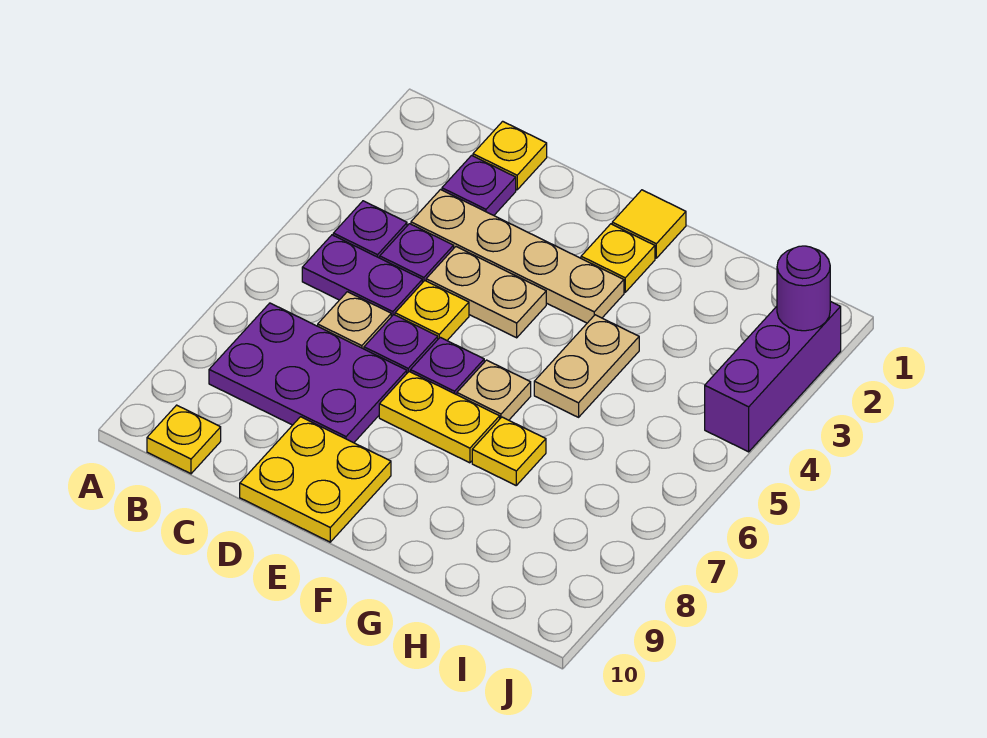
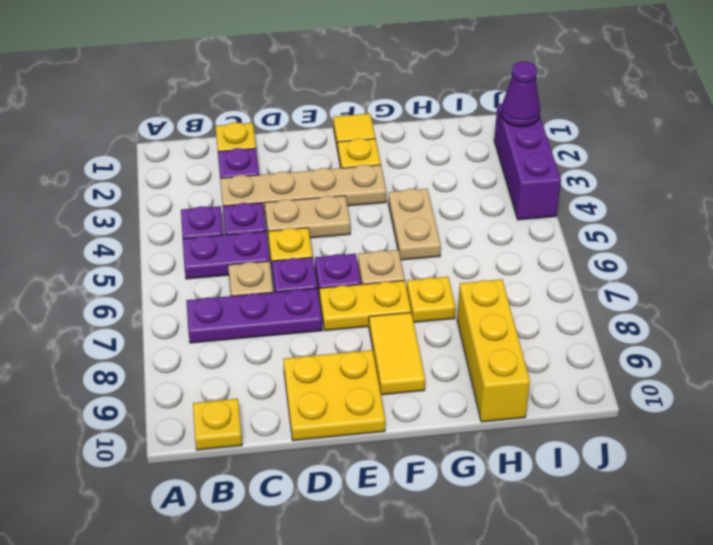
purple 2x3 plate [209,303,407,443] -> purple 1x3 plate [186,288,322,343]
none -> yellow 1x2 tile [369,313,425,395]
none -> yellow 1x3 brick [457,279,530,422]
purple 1x1 round brick [777,246,830,331] -> purple 1x1 cone [501,61,540,127]

